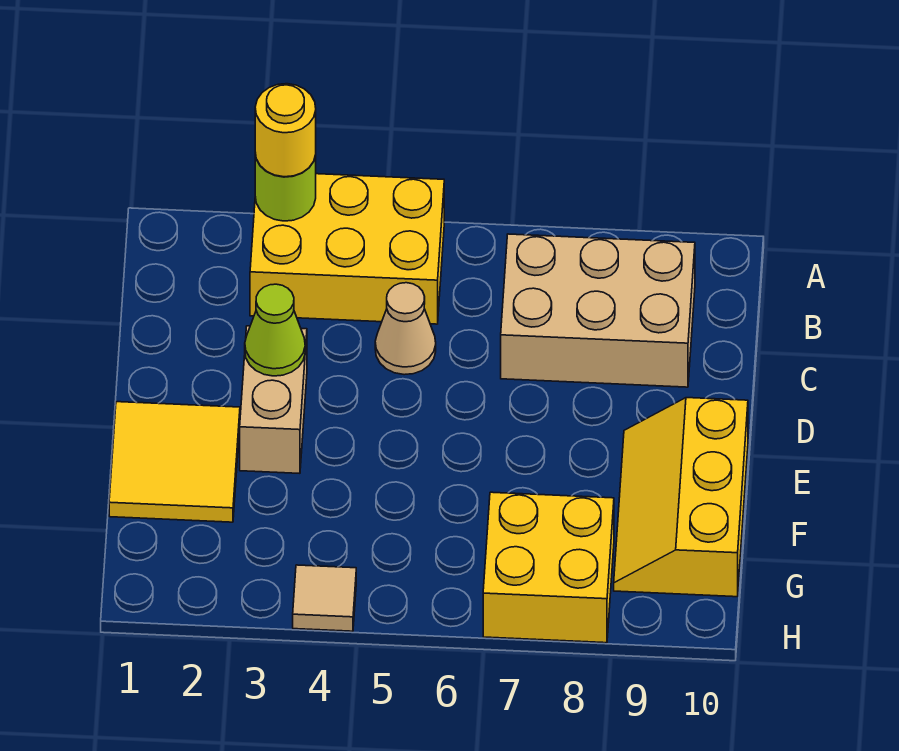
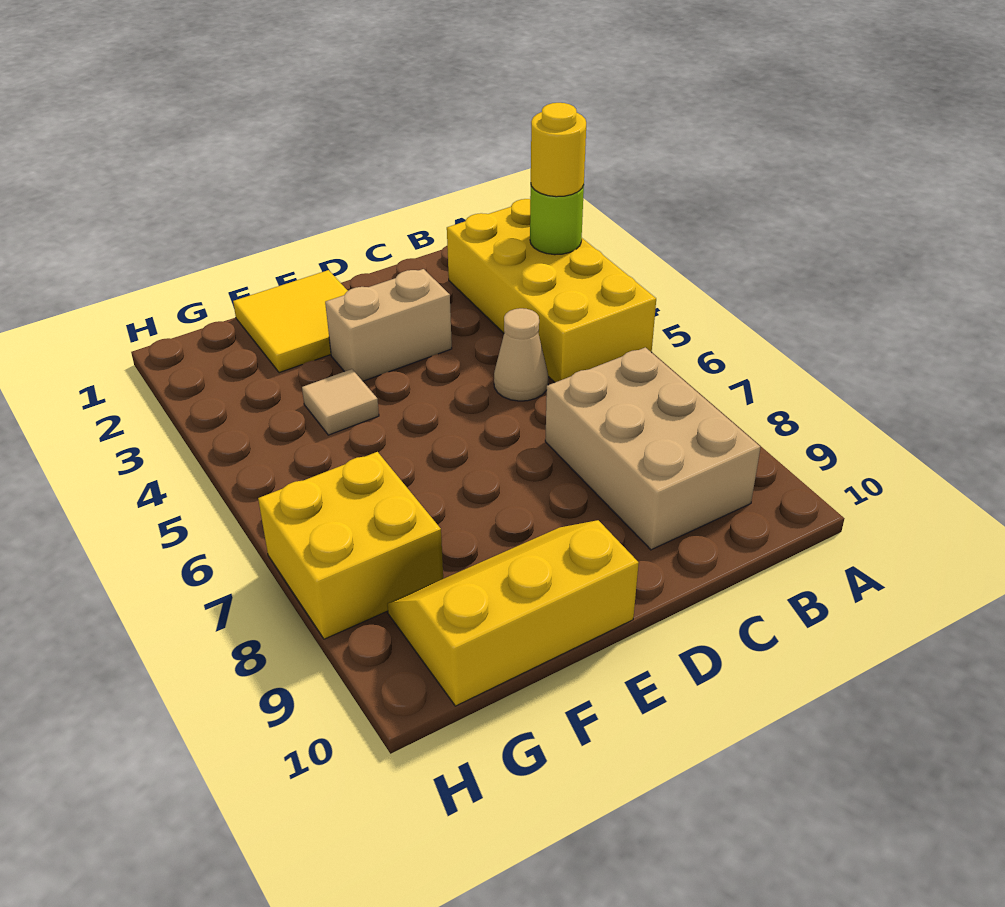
yellow 2x3 brick [250,174,444,324] -> yellow 2x4 brick [447,199,656,382]
lime 1x1 cone [245,284,305,376] -> none
tan 1x1 tile [293,565,356,631] -> tan 1x1 tile moved to [302,369,379,435]

